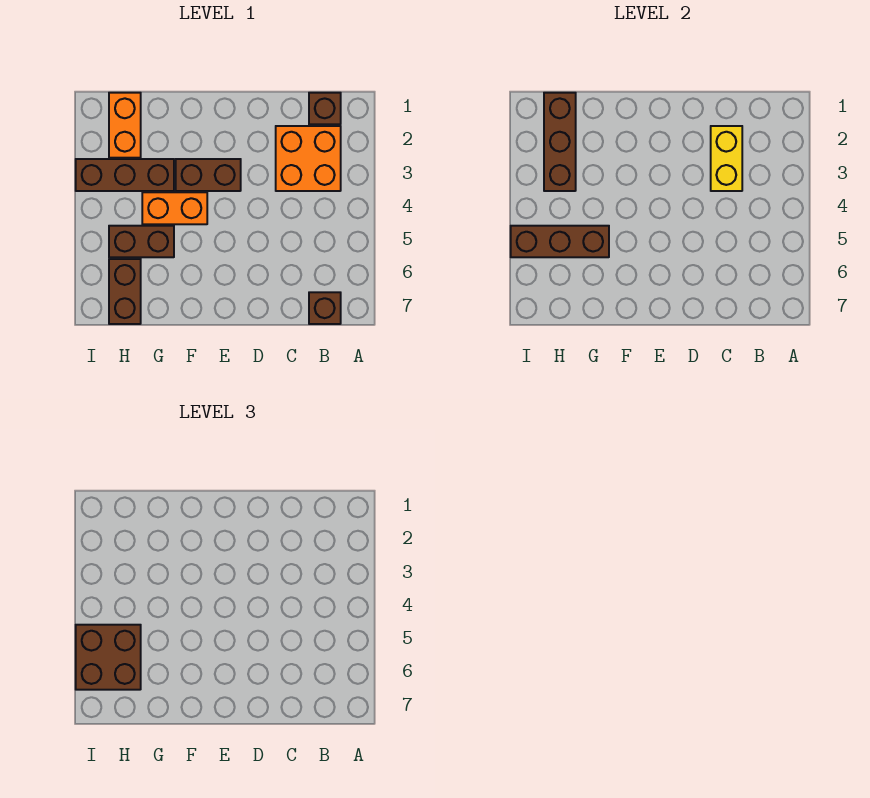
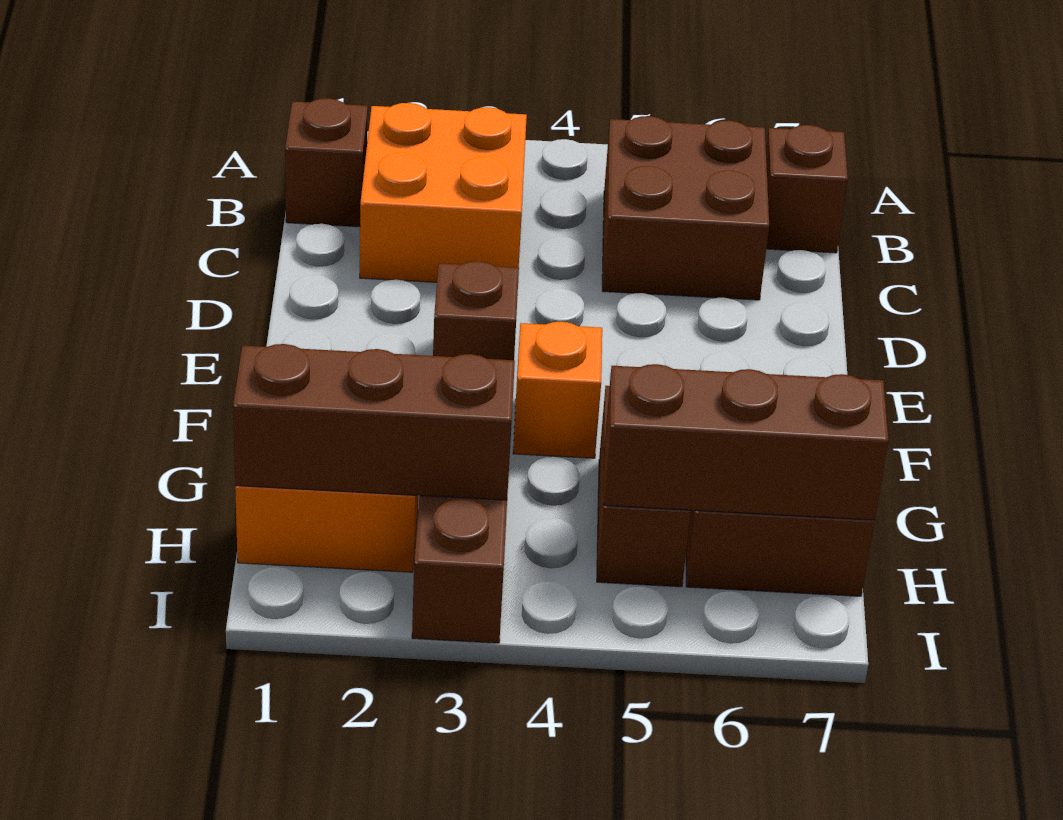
yellow 1x2 brick [711,126,742,191] -> none
brown 1x2 brick [176,159,241,191] -> brown 1x1 brick [433,261,519,360]
orange 1x2 brick [142,192,207,224] -> orange 1x1 brick [513,322,602,458]
brown 1x3 brick [511,226,609,257] -> brown 1x3 brick turned to [604,364,889,520]
brown 2x2 brick [76,625,141,690] -> brown 2x2 brick moved to [602,116,769,300]

